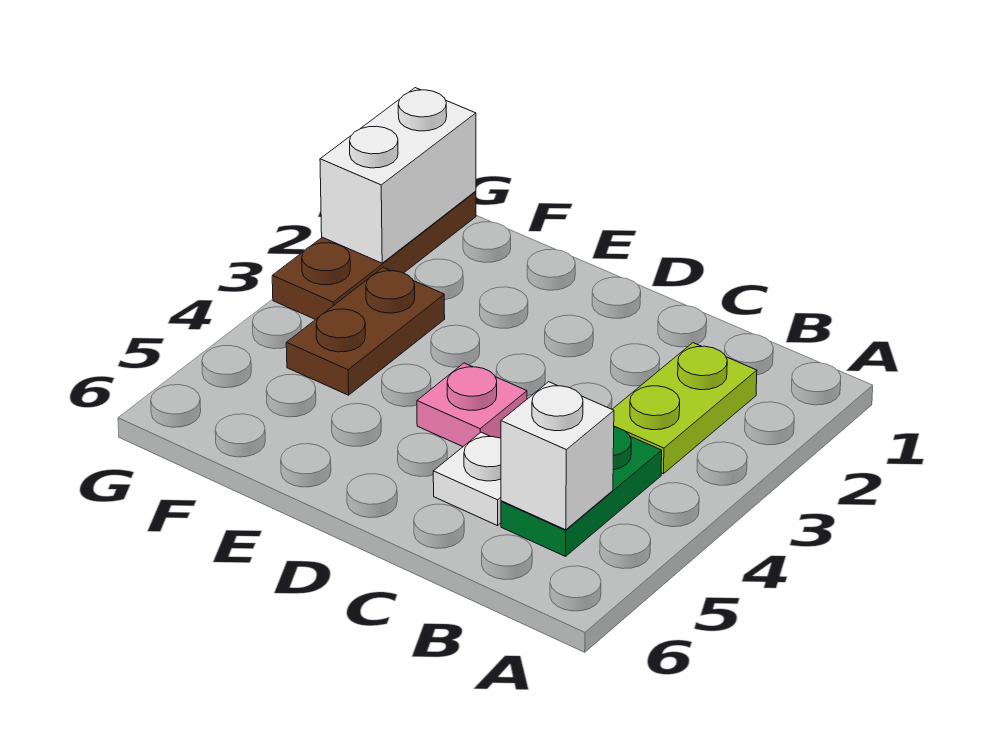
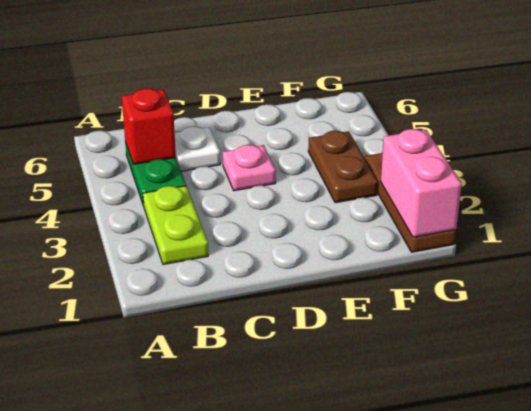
white 1x1 brick [501,382,614,530] -> red 1x1 brick [122,88,176,164]
white 1x2 brick [320,88,476,263] -> pink 1x2 brick [381,129,462,237]

